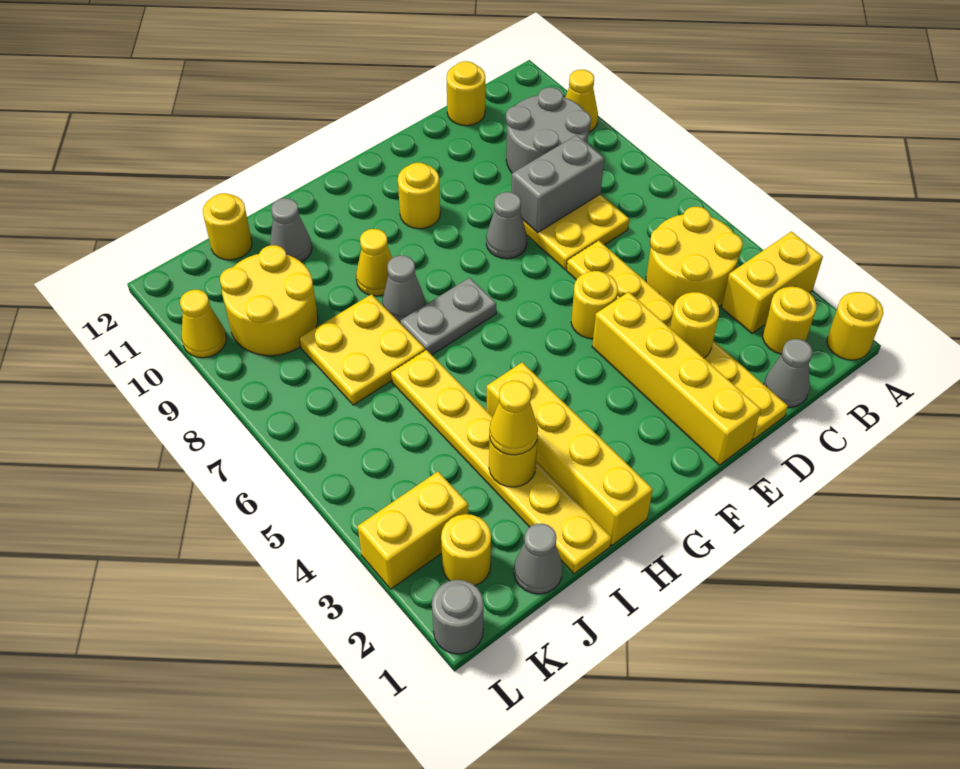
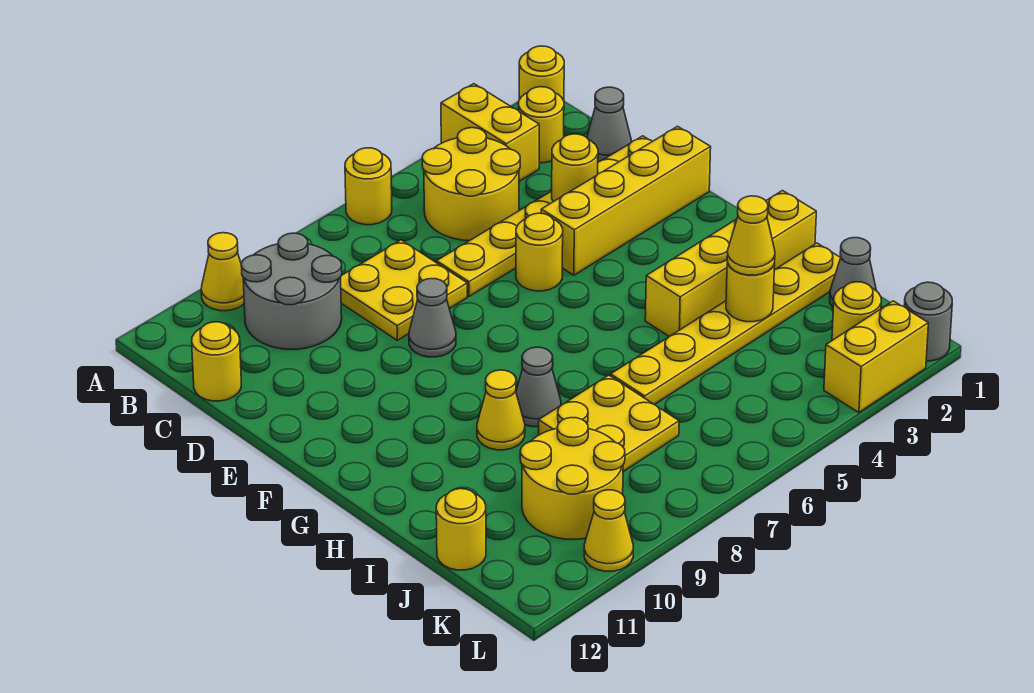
grey 1x2 brick [512,135,604,233] -> none
yellow 1x1 round brick [398,163,440,229] -> yellow 1x1 round brick moved to [345,148,392,225]
grey 1x2 plate [400,278,496,355] -> none
grey 1x1 cone [270,198,312,262] -> none
yellow 1x2 brick [358,472,468,589] -> yellow 1x2 brick turned to [824,301,928,413]

